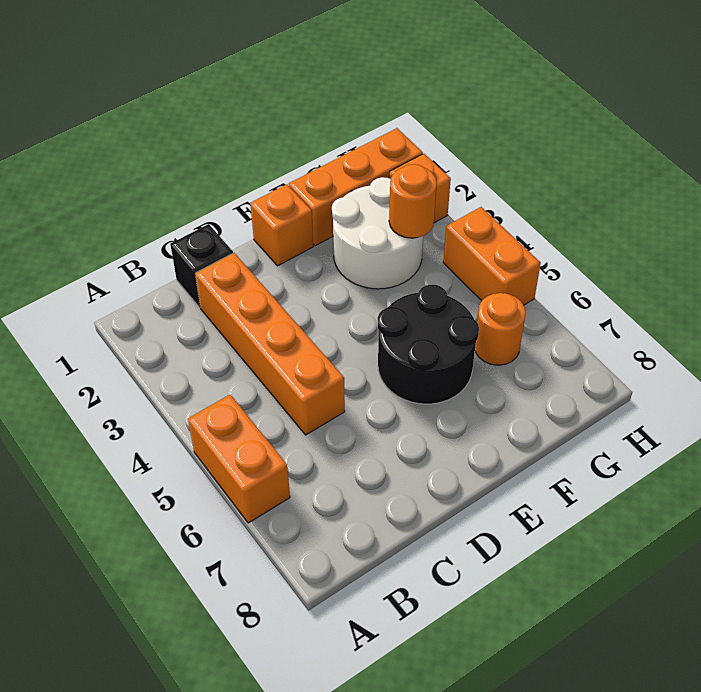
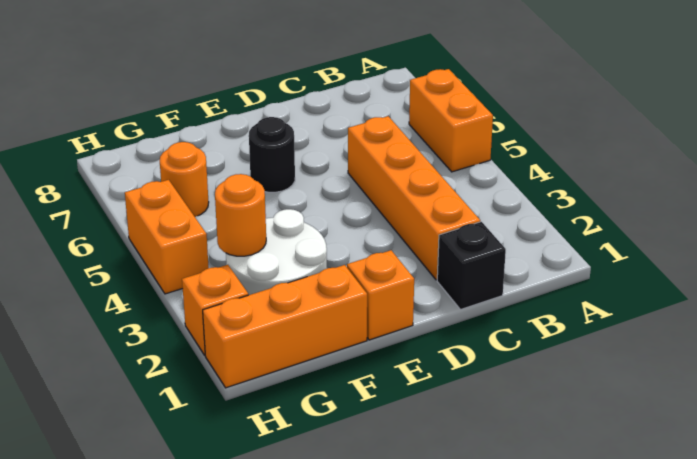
black 2x2 round brick [378,285,479,404] -> black 1x1 round brick [249,117,295,192]

